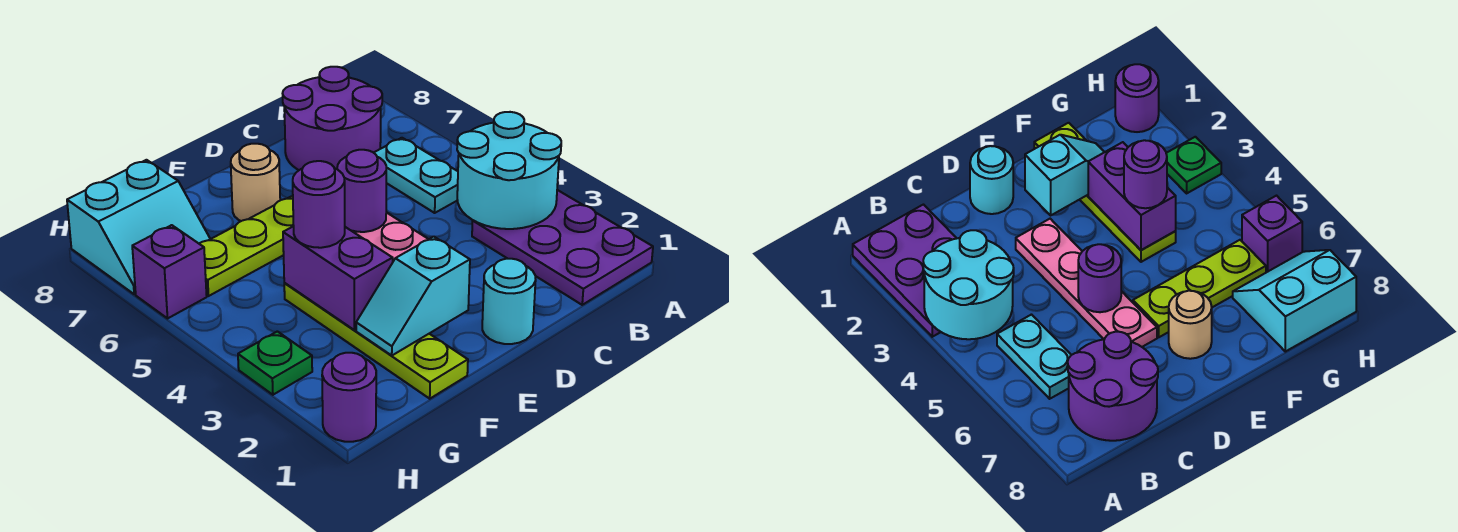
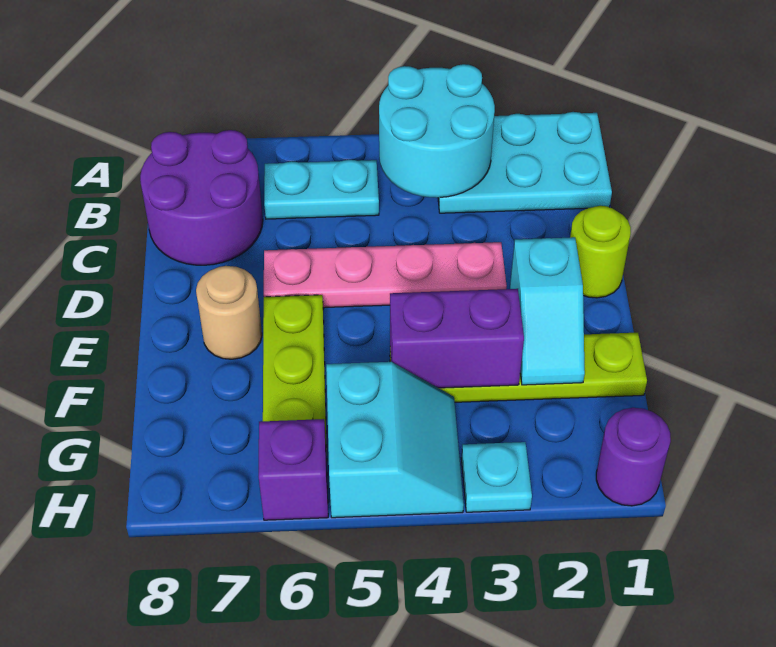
purple 2x3 plate [472,190,653,305] -> cyan 2x3 plate [438,112,612,213]
cyan 1x1 round brick [482,259,536,344] -> lime 1x1 round brick [570,206,631,298]
purple 1x1 round brick [337,150,386,232] -> none
purple 1x1 round brick [293,161,345,248] -> none
cyan 2x2 slope [67,160,210,294] -> cyan 2x2 slope moved to [326,362,464,518]
green 1x1 plate [238,331,312,395] -> cyan 1x1 plate [461,442,532,512]

